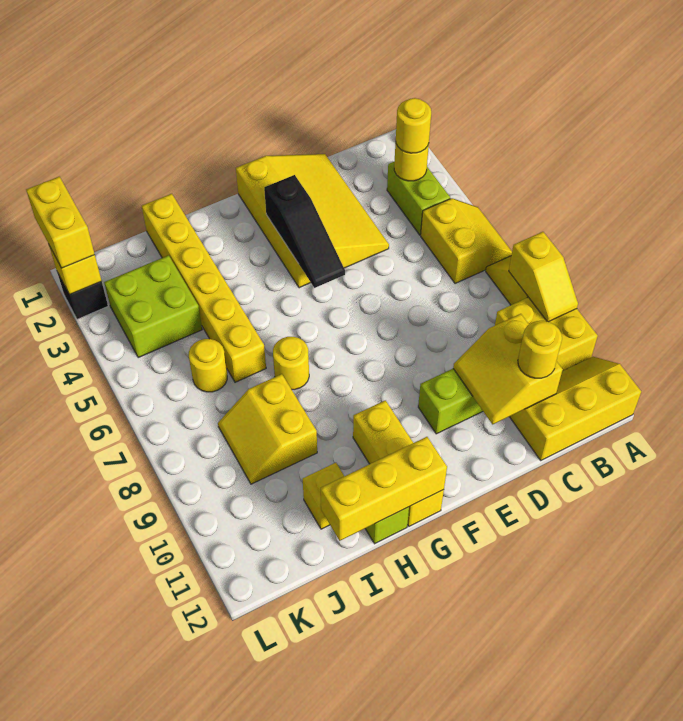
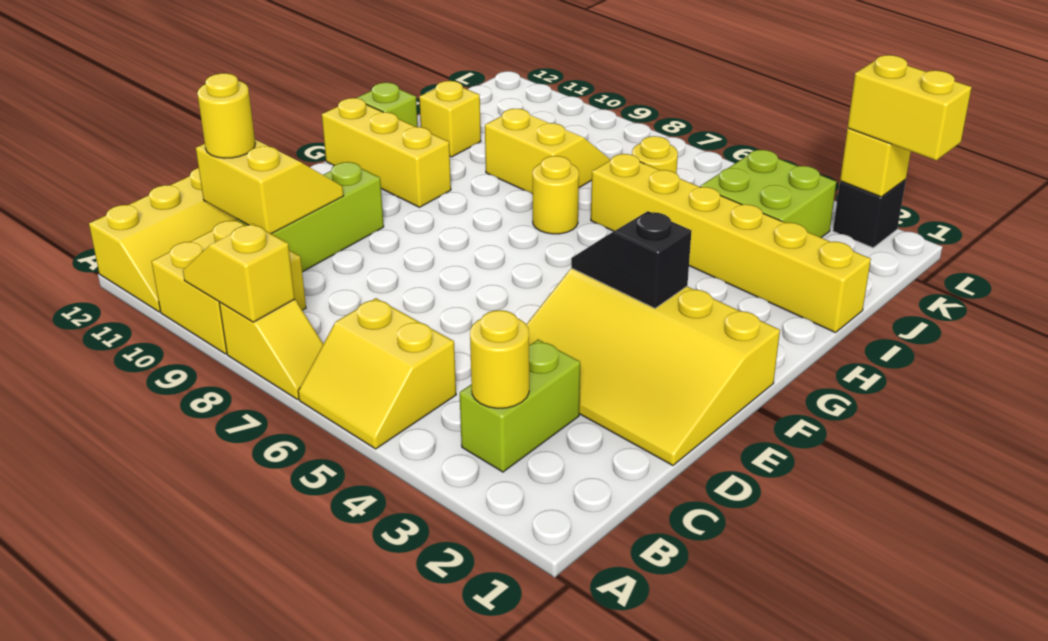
lime 1x2 brick [387,161,450,235] -> lime 1x2 brick turned to [460,340,580,472]
yellow 1x1 round brick [396,98,431,153] -> none
black 1x3 slope [264,175,345,288] -> black 1x2 slope [571,211,691,308]
yellow 1x3 brick [321,437,447,541] -> none

